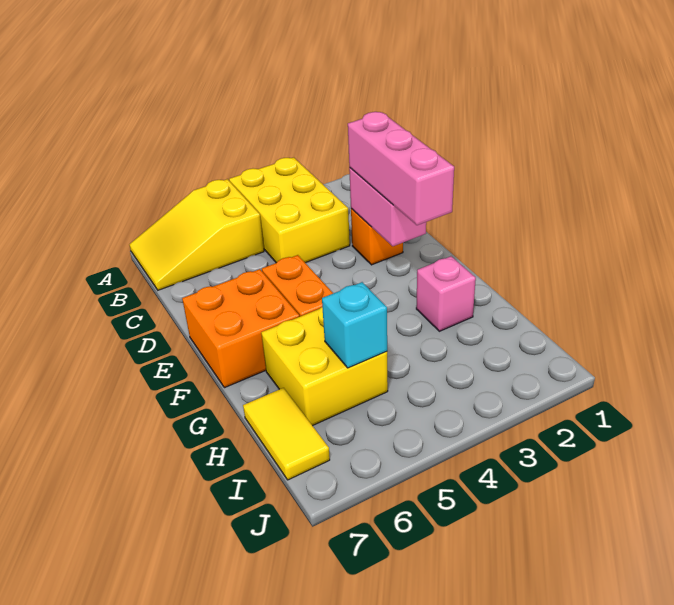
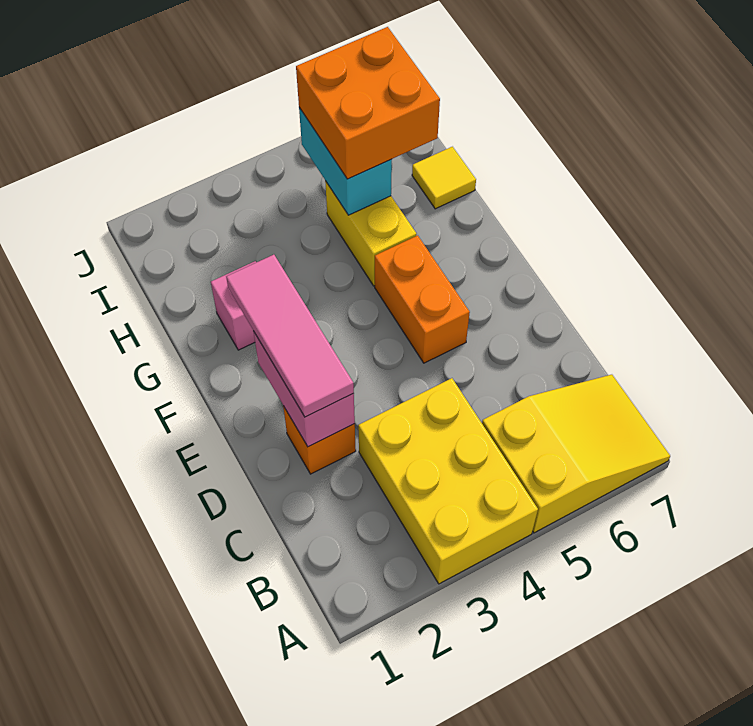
pink 1x3 brick [348,112,454,225] -> pink 1x3 tile [226,255,354,417]
orange 2x2 brick [182,269,299,388] -> orange 2x2 brick moved to [296,27,440,179]
yellow 2x2 brick [261,307,388,426] -> yellow 1x2 brick [325,181,416,286]
cyan 1x1 brick [322,282,387,368] -> cyan 1x2 brick [299,108,392,215]
yellow 1x2 tile [243,388,330,480] -> yellow 1x1 tile [412,147,476,209]

